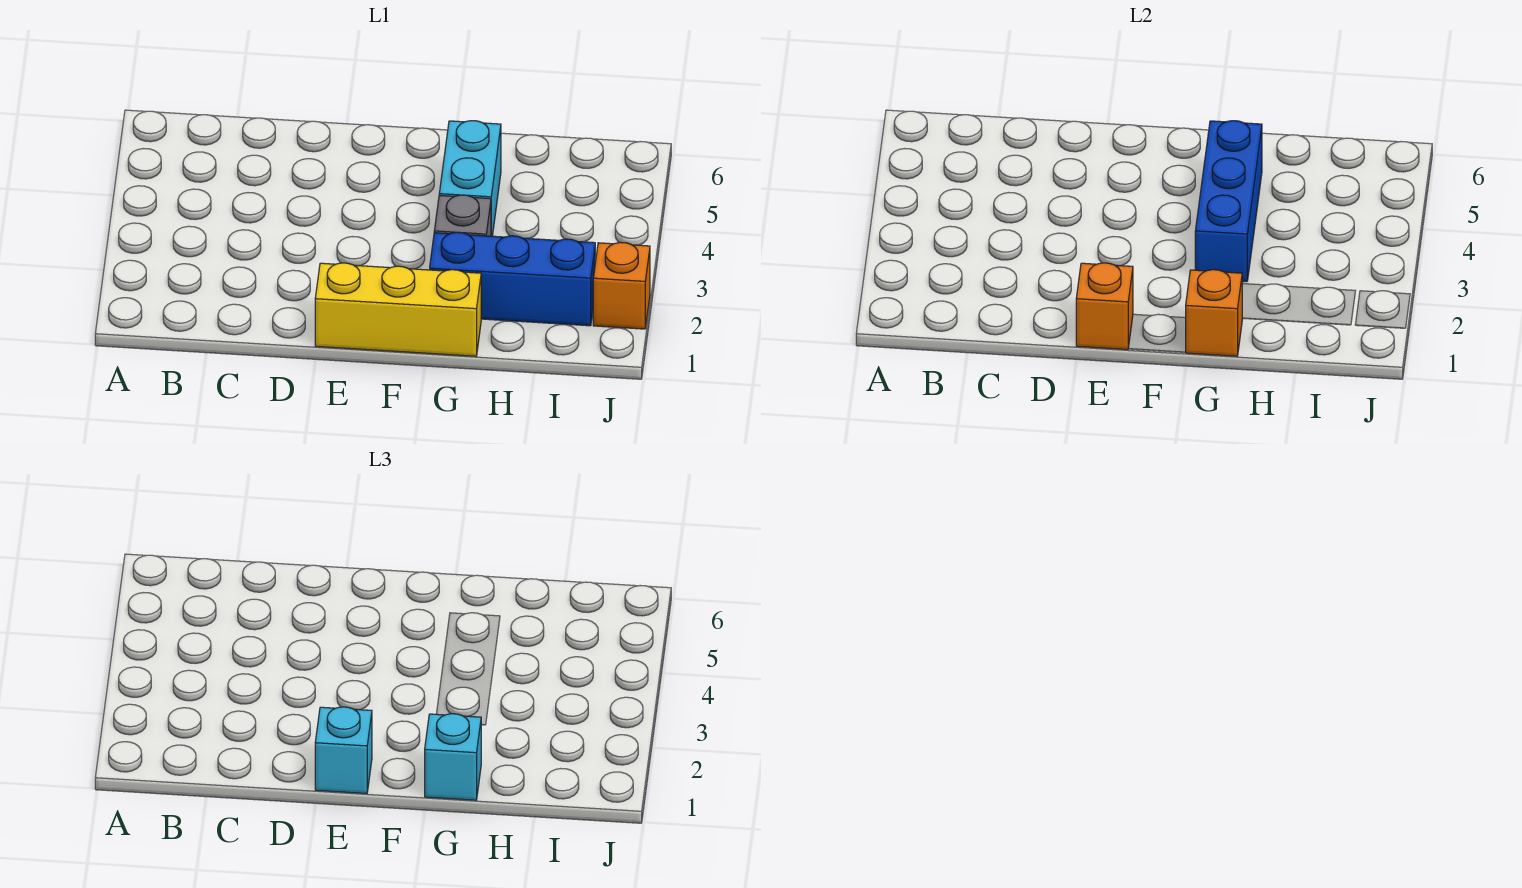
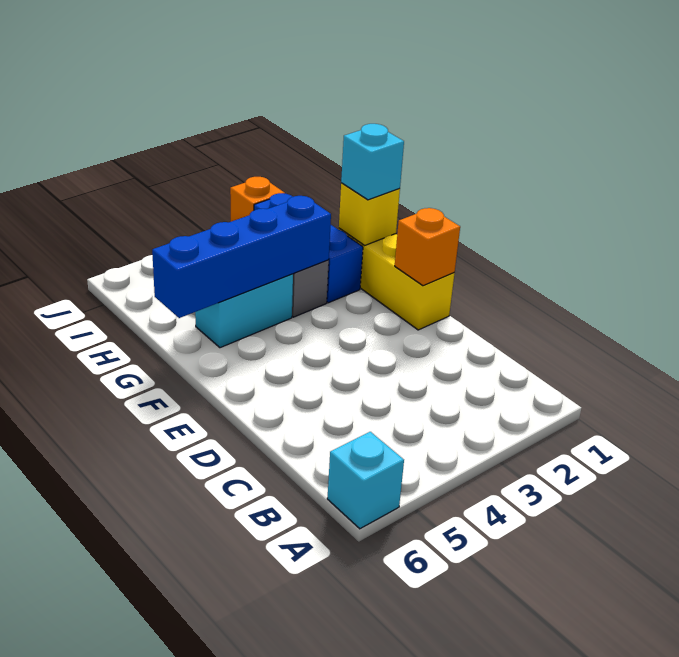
cyan 1x1 brick [315,707,372,794] -> cyan 1x1 brick moved to [327,432,404,529]
orange 1x1 brick [1186,270,1242,356] -> yellow 1x1 brick [339,183,400,246]
blue 1x3 brick [1195,121,1262,282] -> blue 1x4 brick [152,196,331,318]

